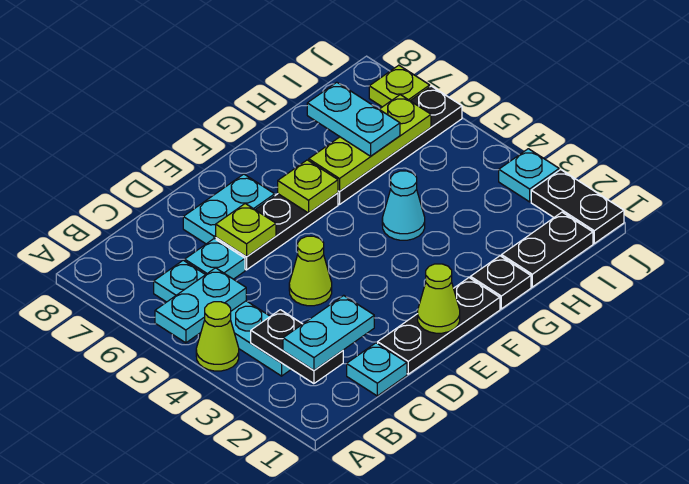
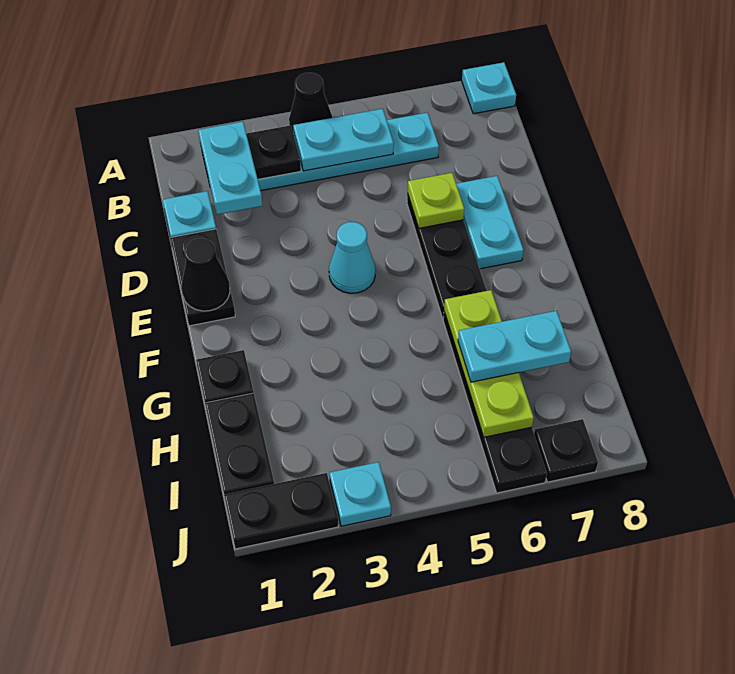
lime 1x1 cone [196,302,239,371] -> black 1x1 cone [289,73,332,134]
cyan 1x2 plate [155,268,246,343] -> cyan 1x2 plate turned to [293,109,394,171]
cyan 1x1 plate [185,239,245,279] -> cyan 1x1 plate moved to [462,62,516,114]
black 1x3 plate [378,278,500,374] -> black 1x2 plate [171,229,235,326]
lime 1x1 cone [289,236,332,306] -> none
lime 1x1 cone [418,264,460,333] -> black 1x1 cone [181,238,230,311]
lime 1x1 plate [278,160,338,213] -> none
cyan 1x1 cone [382,171,425,240] -> cyan 1x1 cone moved to [329,222,376,293]
lime 1x1 plate [369,65,430,107] -> black 1x1 plate [534,419,598,482]

